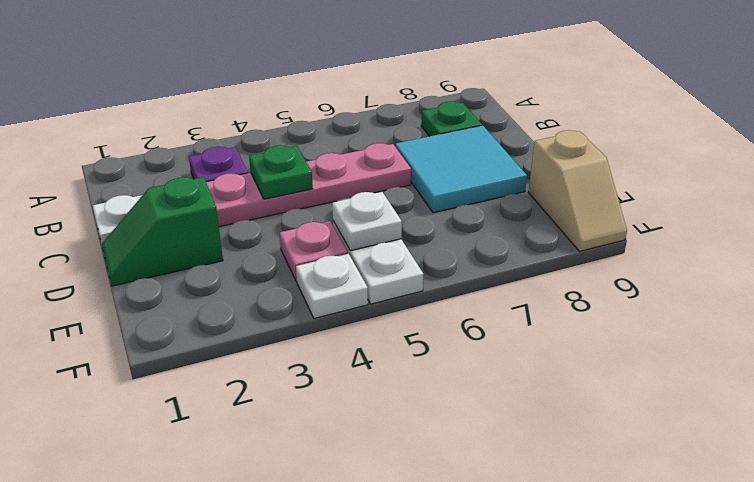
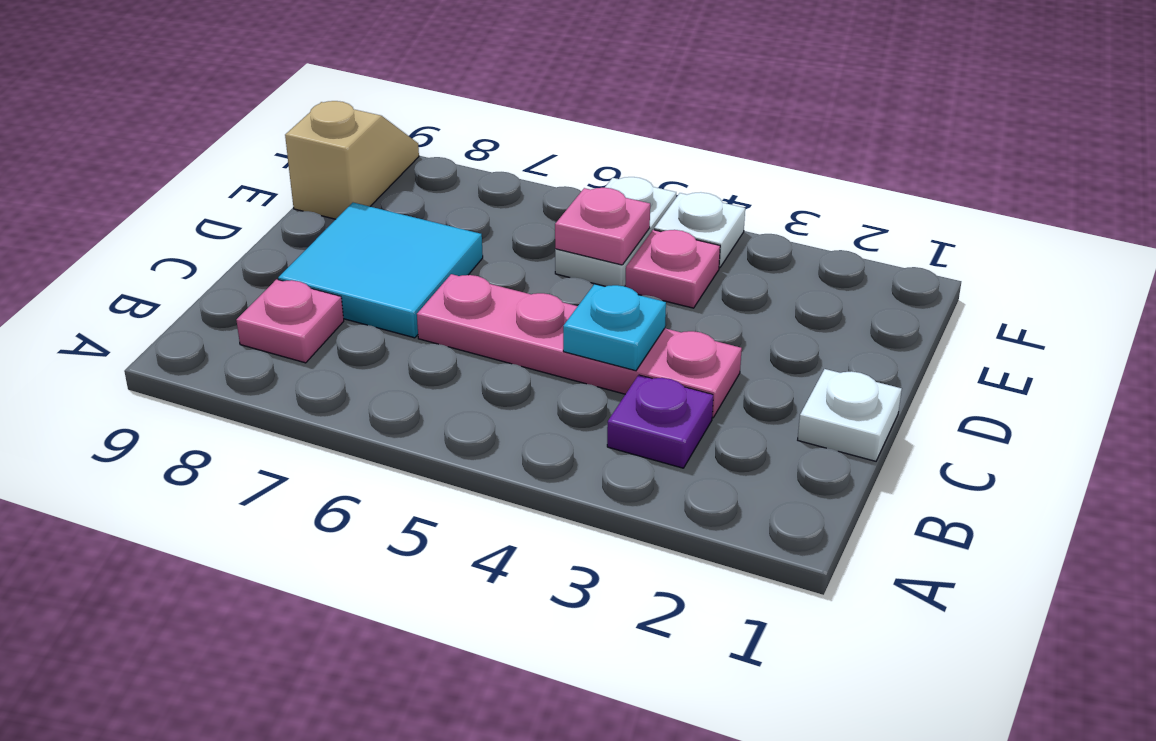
green 1x1 plate [421,101,482,136] -> pink 1x1 plate [236,279,344,363]
green 1x1 plate [249,145,313,199] -> cyan 1x1 plate [563,284,666,371]
green 1x2 slope [102,177,223,286] -> none
white 1x1 plate [332,192,402,251] -> pink 1x1 plate [555,188,650,265]

